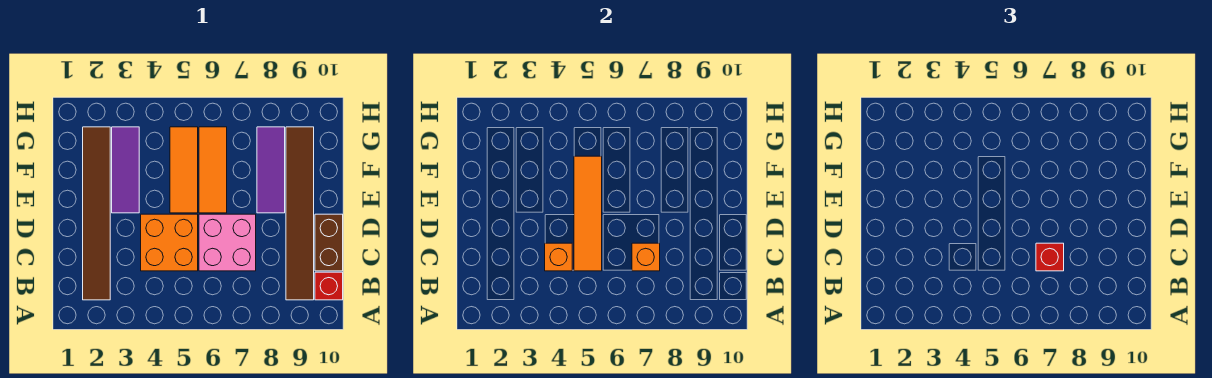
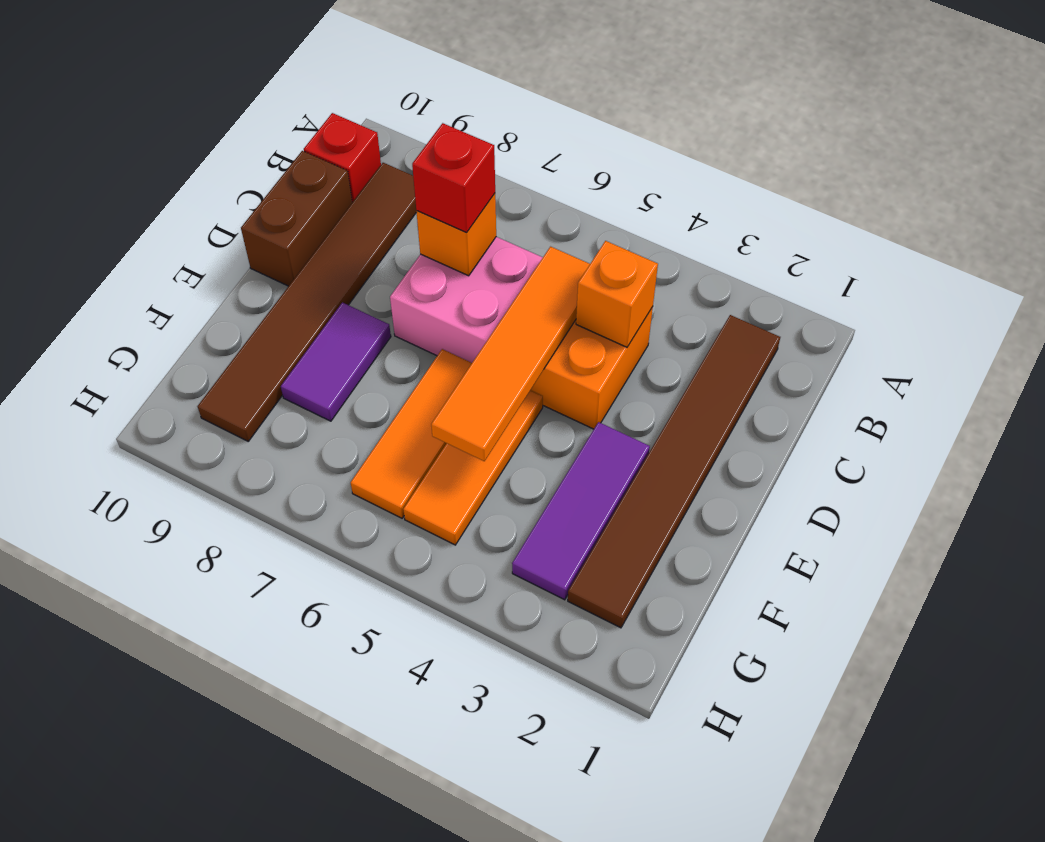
purple 1x3 tile [257,127,285,213] -> purple 1x2 tile [281,303,391,421]

